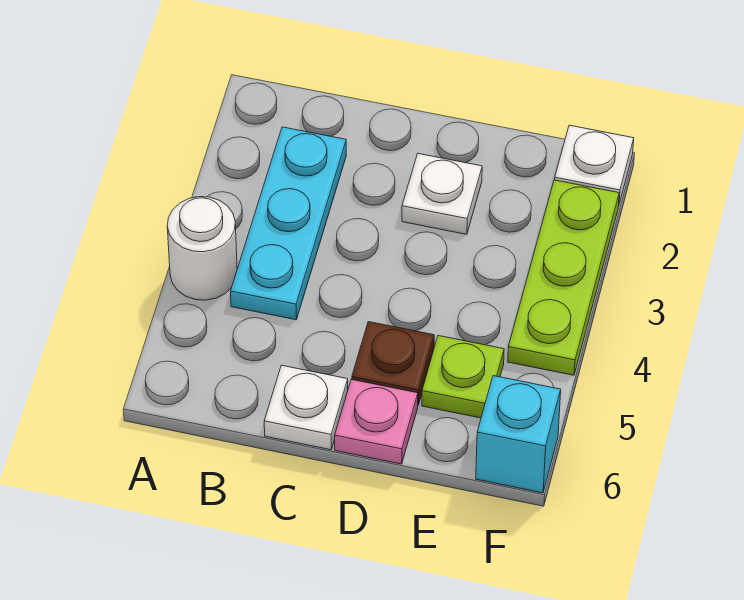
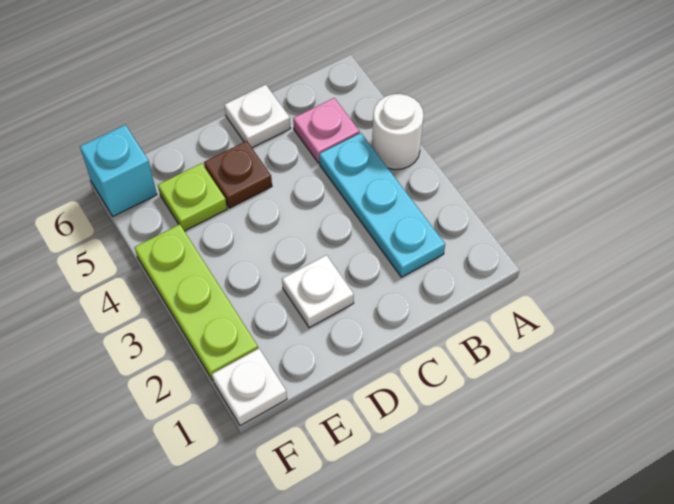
pink 1x1 plate [335,379,418,464] -> pink 1x1 plate moved to [293,98,360,163]

